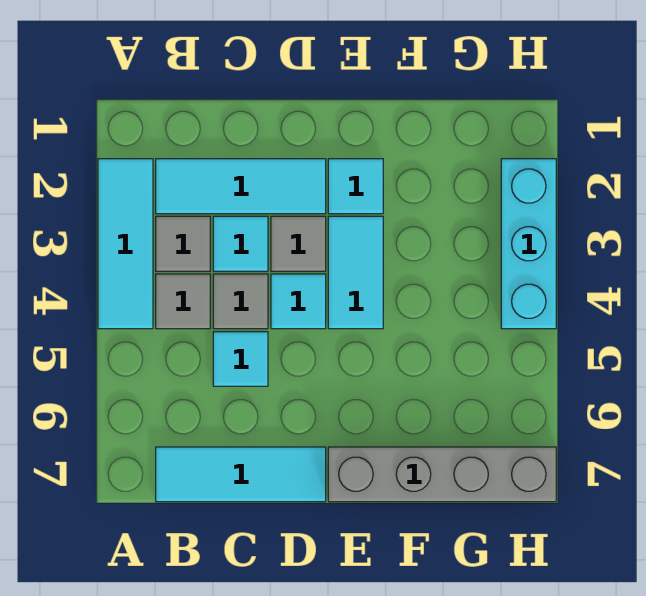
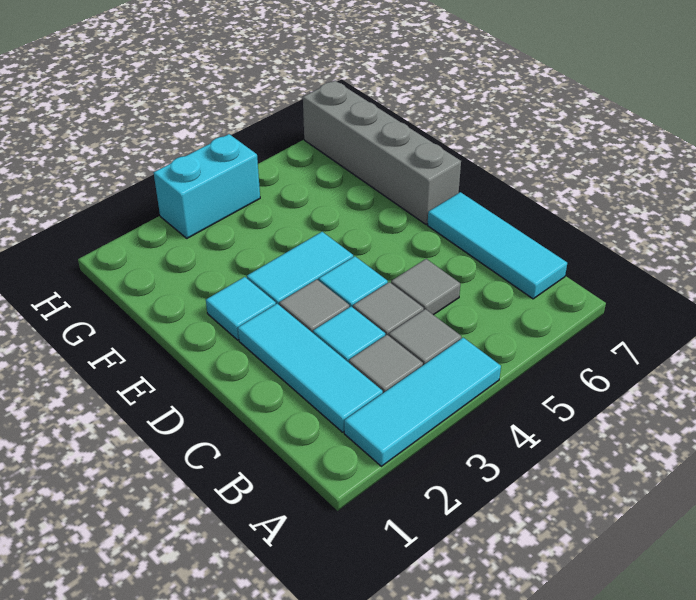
cyan 1x1 tile [213,332,268,386] -> grey 1x1 tile [391,259,460,315]
cyan 1x3 brick [501,159,556,329] -> cyan 1x2 brick [154,134,260,238]

